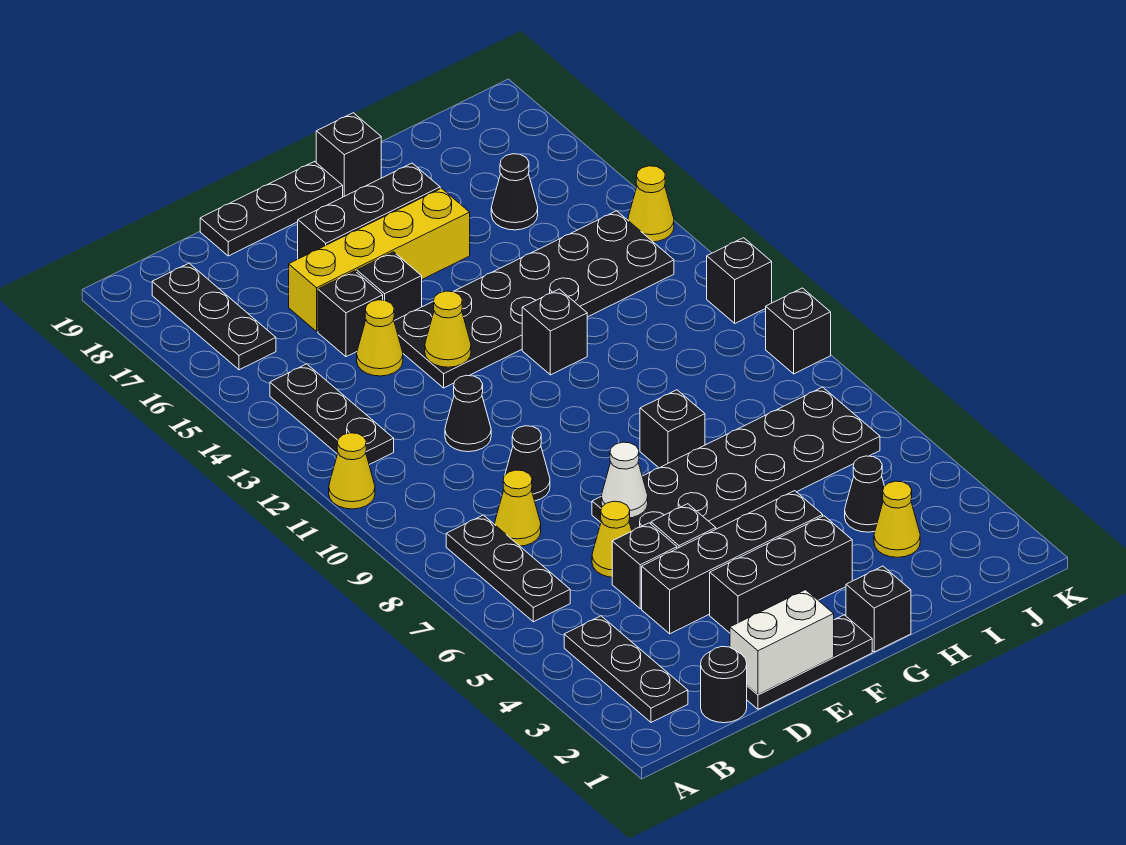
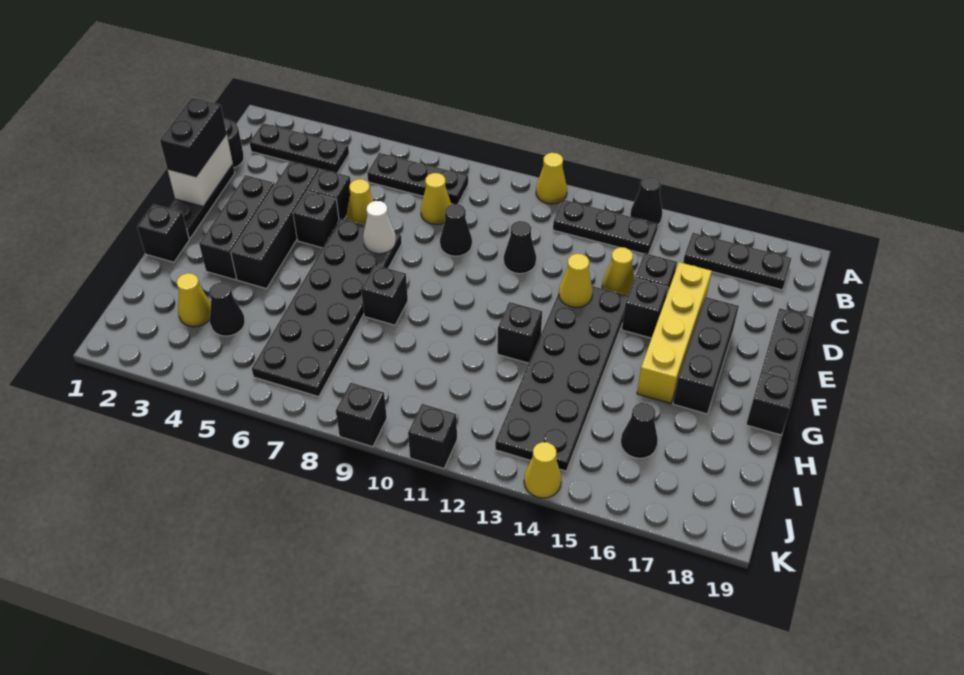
none -> black 1x1 cone [630,177,662,224]
none -> black 1x2 brick [160,98,227,178]

